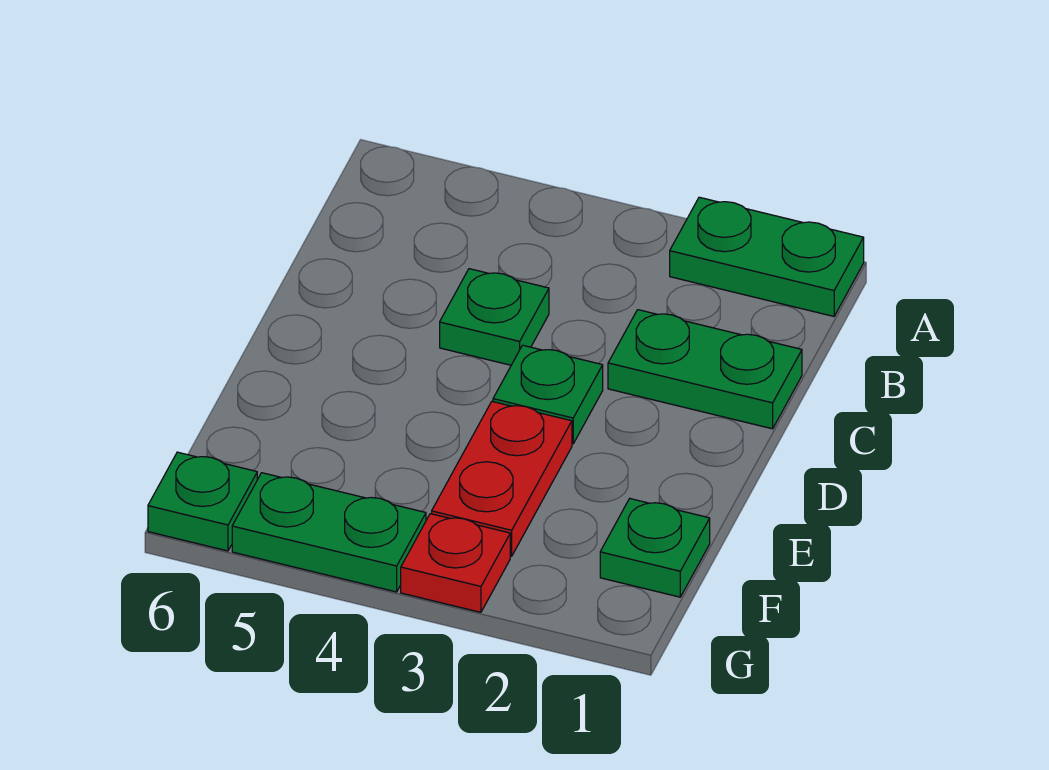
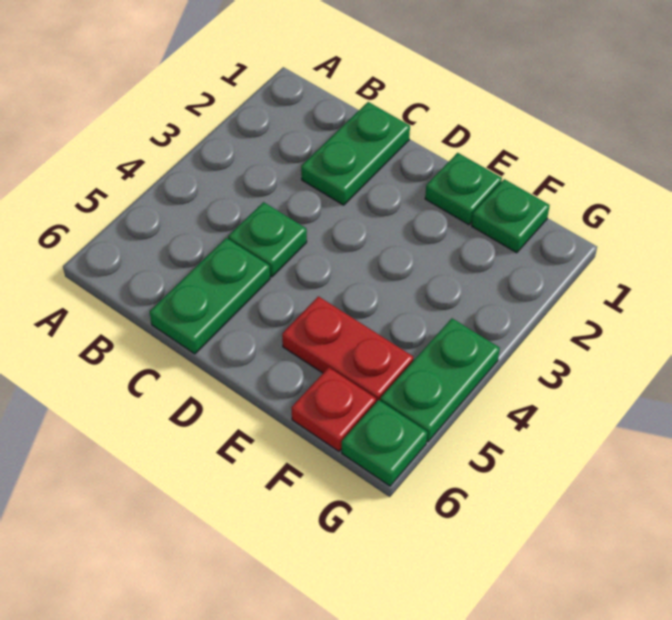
green 1x2 plate [670,197,864,316] -> green 1x2 plate moved to [150,238,270,354]
green 1x1 plate [493,345,603,444] -> green 1x1 plate moved to [425,153,502,225]
red 1x2 plate [432,402,572,556] -> red 1x2 plate moved to [282,296,413,402]
red 1x1 plate [401,514,510,612] -> red 1x1 plate moved to [291,367,376,451]

